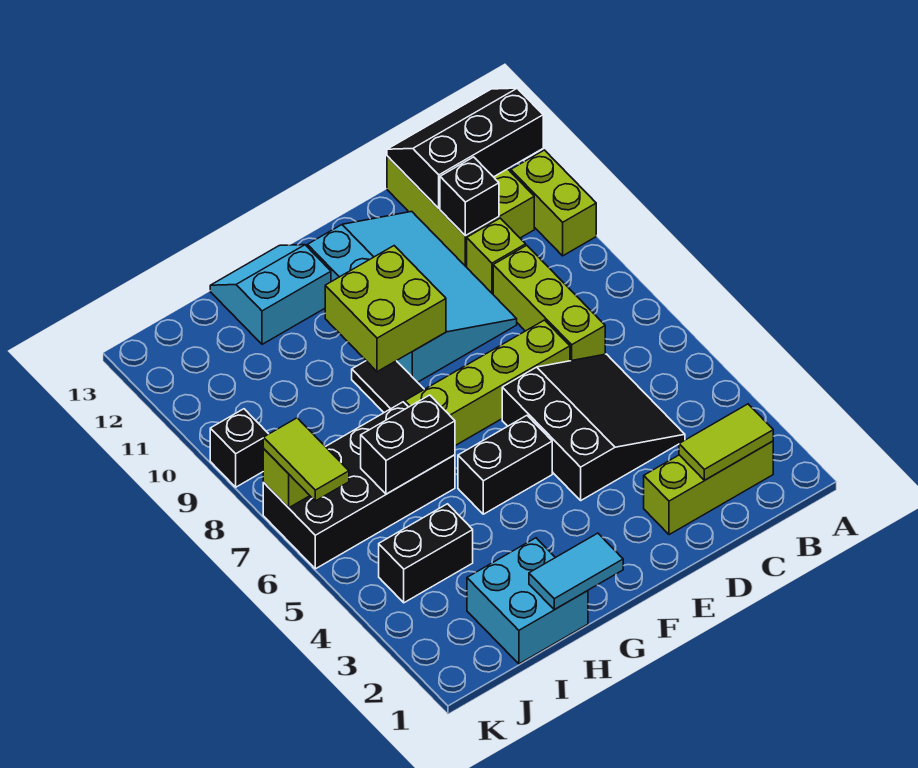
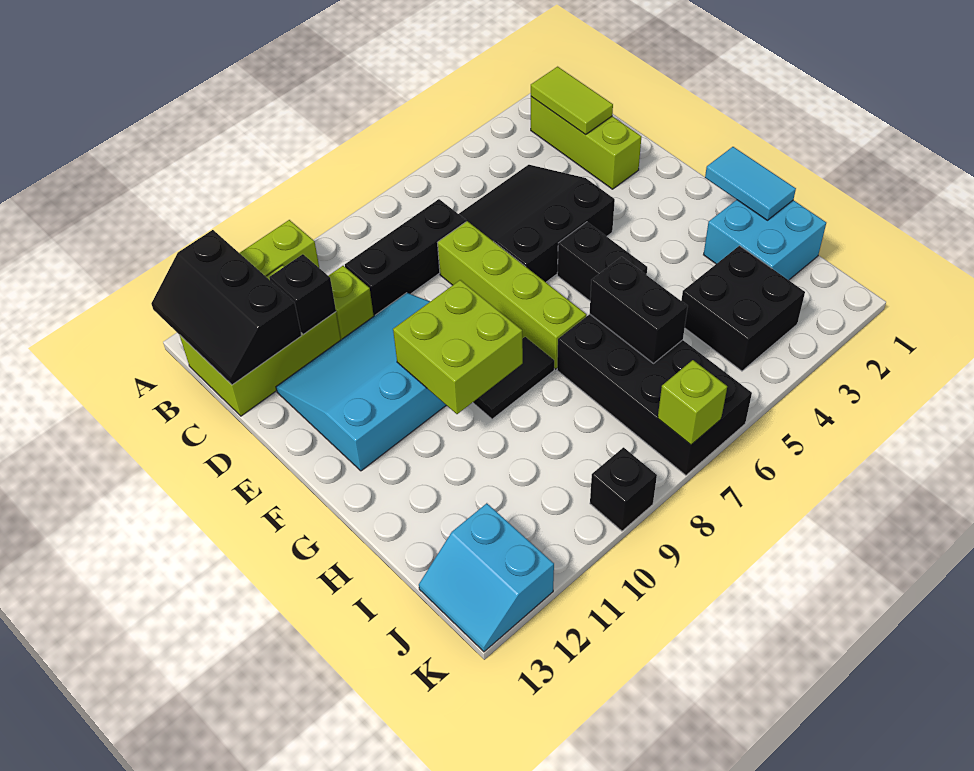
lime 1x3 brick [493,245,605,361] -> black 1x3 brick [345,199,466,316]
cyan 2x2 slope [210,245,331,344] -> cyan 2x2 slope moved to [419,503,554,652]
black 1x2 brick [379,504,473,603] -> black 2x2 brick [681,246,805,371]
lime 1x2 tile [263,418,349,501] -> none

